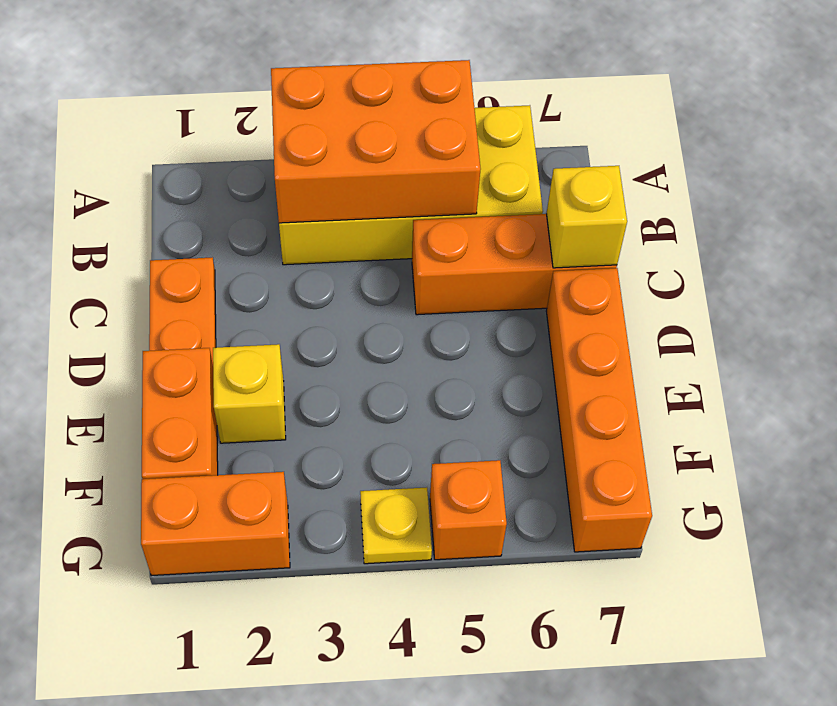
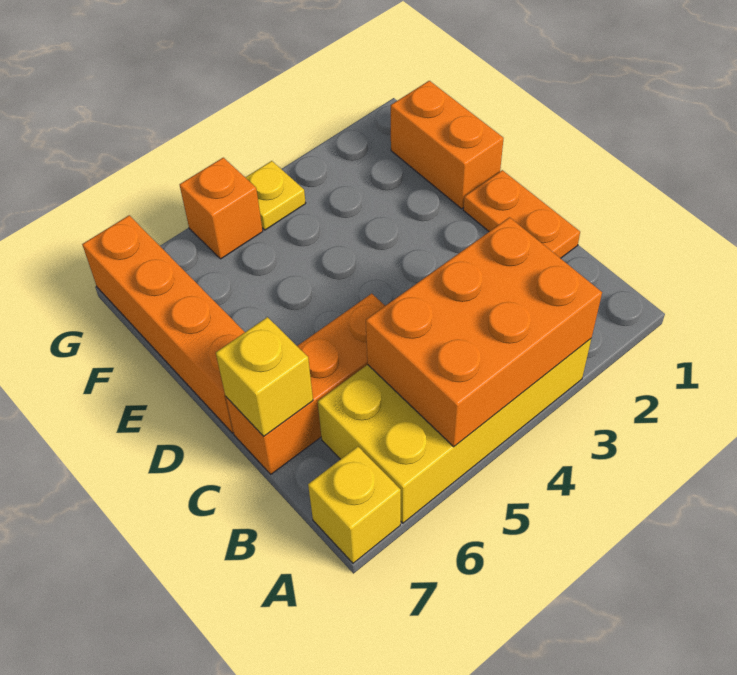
yellow 1x1 brick [213,344,286,443] -> yellow 1x1 brick moved to [308,446,401,563]
orange 1x2 brick [141,472,290,576] -> none

